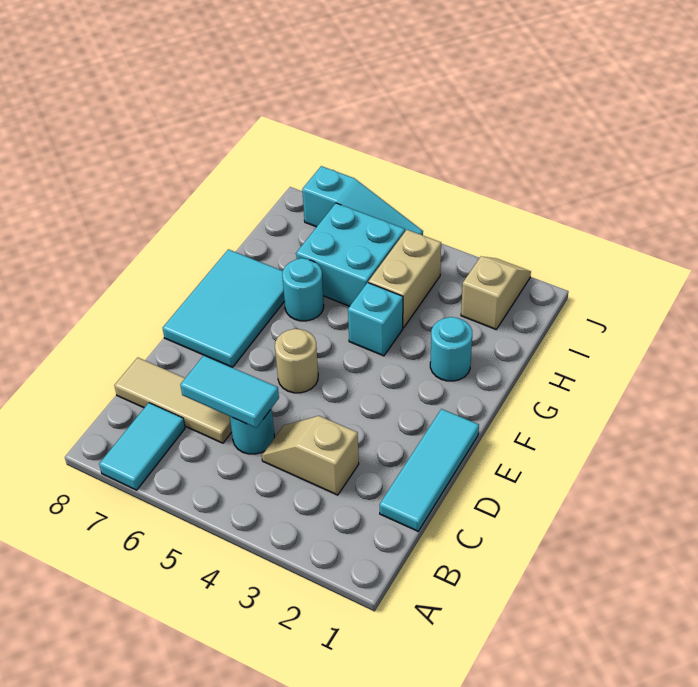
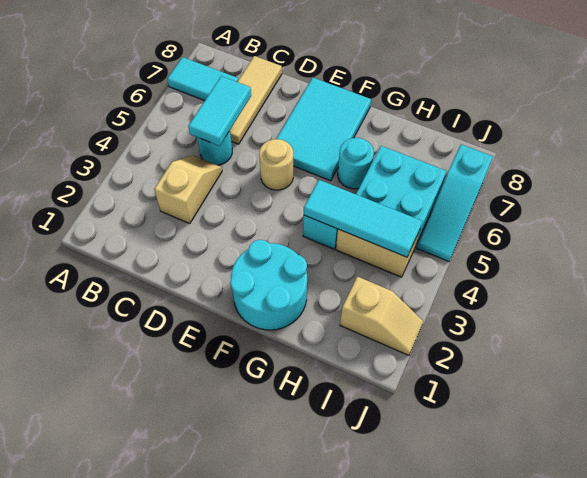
cyan 1x3 tile [379,409,479,531] -> cyan 1x3 tile moved to [304,180,422,257]
cyan 2x3 tile [163,249,284,367] -> cyan 2x3 tile turned to [276,78,371,181]
cyan 1x1 round brick [430,317,472,381] -> cyan 2x2 round brick [230,240,307,330]

